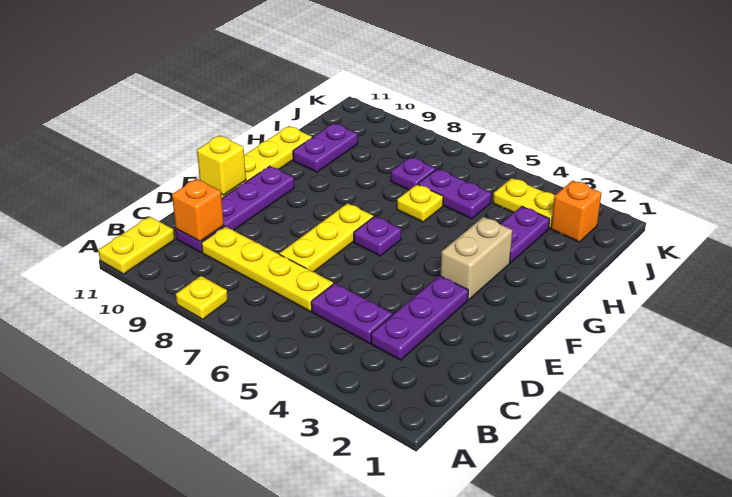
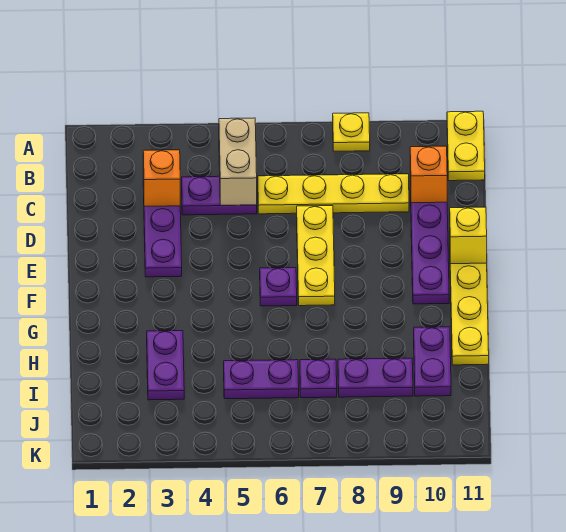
tan 1x2 brick [440,217,512,300] -> tan 1x2 brick moved to [219,118,257,205]
yellow 1x1 plate [397,184,443,222] -> none
none -> purple 1x2 plate [338,358,413,397]
orange 1x1 brick [551,180,601,242] -> orange 1x1 brick moved to [143,150,180,206]
yellow 1x2 plate [493,178,555,228] -> none

